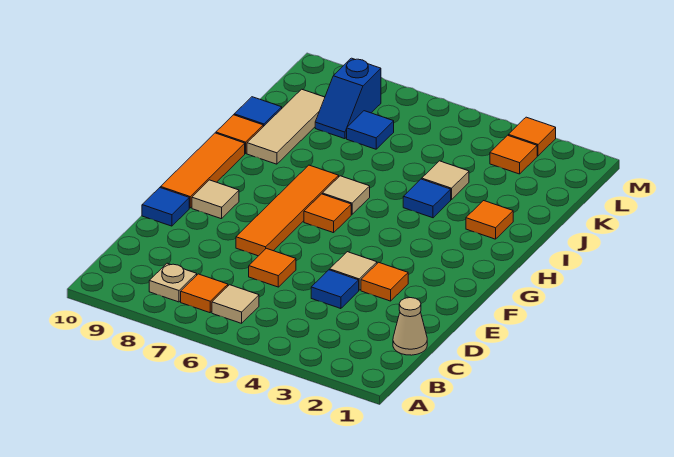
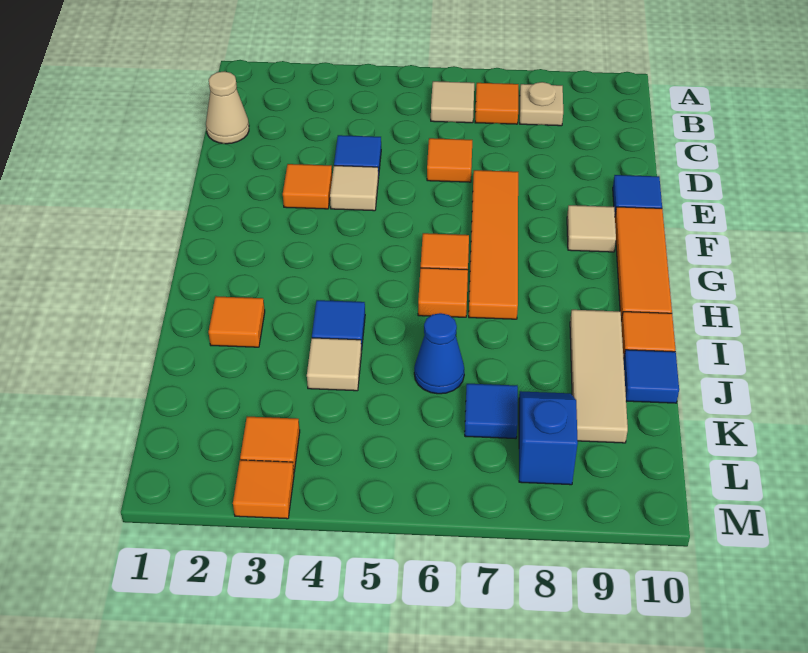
tan 1x1 tile [322,176,370,214] -> orange 1x1 tile [418,268,468,317]
none -> blue 1x1 cone [414,313,464,394]

